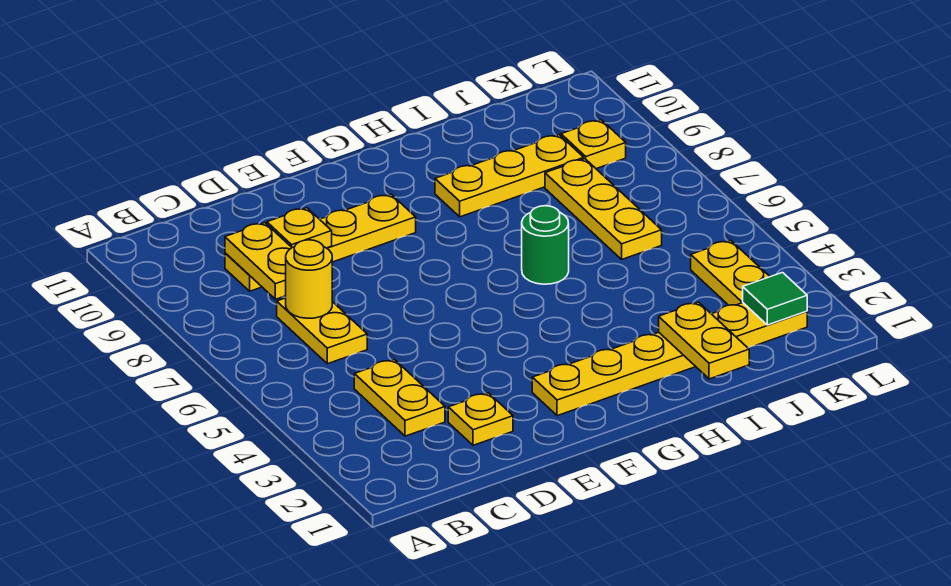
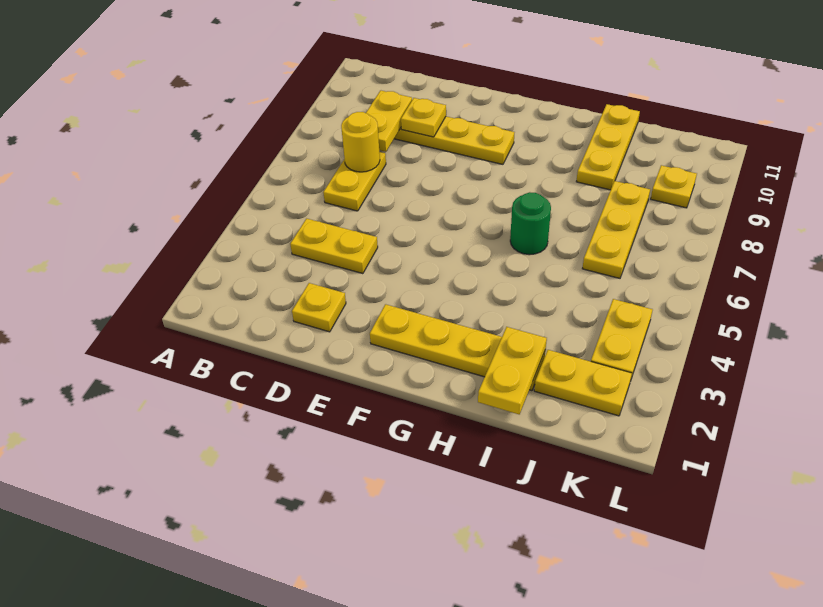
yellow 1x2 plate [354,359,445,436] -> yellow 1x2 plate turned to [290,219,378,274]
yellow 1x3 plate [435,135,584,217] -> yellow 1x3 plate turned to [576,104,640,190]
green 1x1 tile [743,272,807,325] -> none

